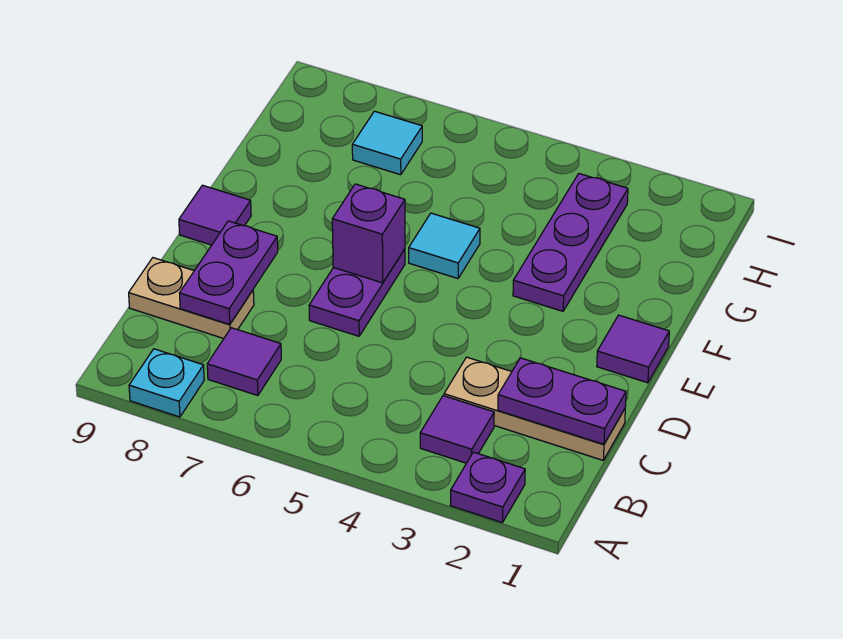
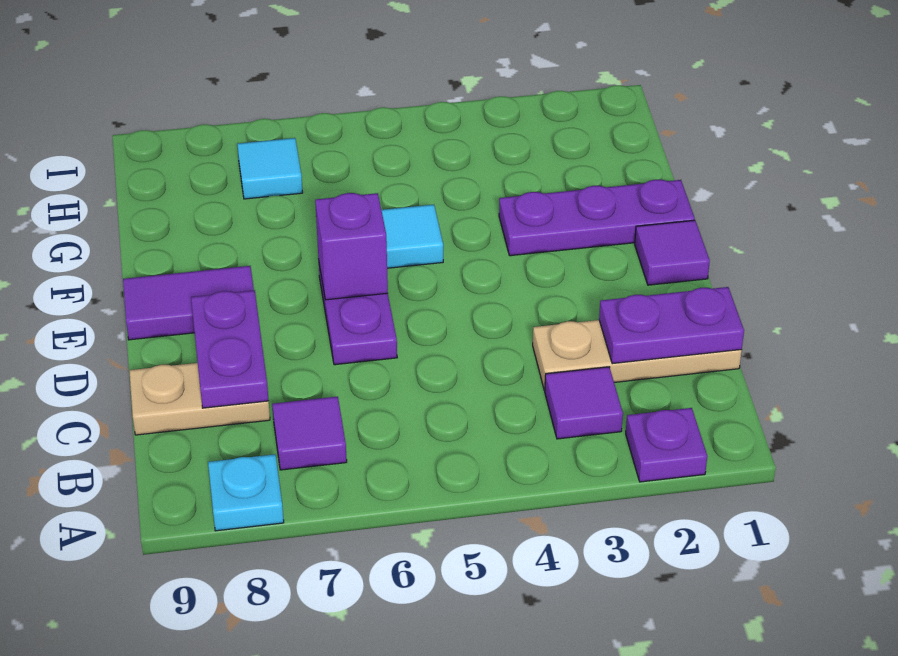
purple 1x1 tile [179,185,251,245] -> purple 1x2 tile [123,266,254,340]
purple 1x3 plate [513,174,628,311] -> purple 1x3 plate turned to [499,180,695,256]

